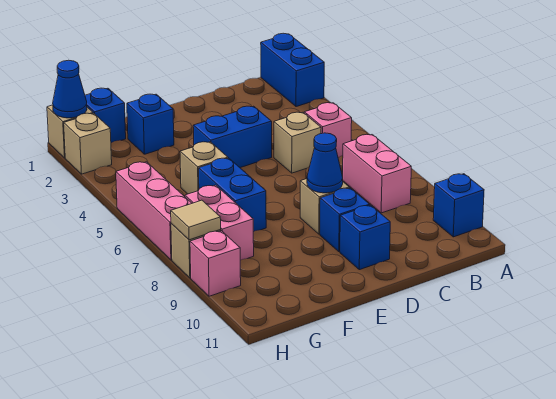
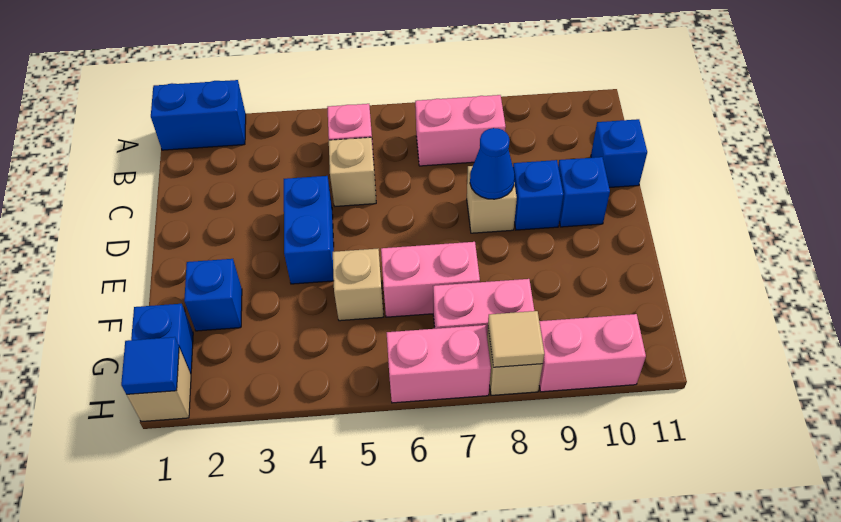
blue 1x1 brick [433,174,484,237] -> blue 1x1 brick moved to [591,119,647,188]
blue 1x2 brick [199,158,266,232] -> pink 1x2 brick [381,242,480,317]
blue 1x1 cone [53,60,87,118] -> blue 1x1 tile [121,337,179,394]
tan 1x1 brick [64,113,112,174] -> none
pink 1x3 brick [116,162,192,260] -> pink 1x2 brick [387,325,491,403]
pink 1x1 brick [190,231,241,296] -> pink 1x2 brick [539,314,646,392]

